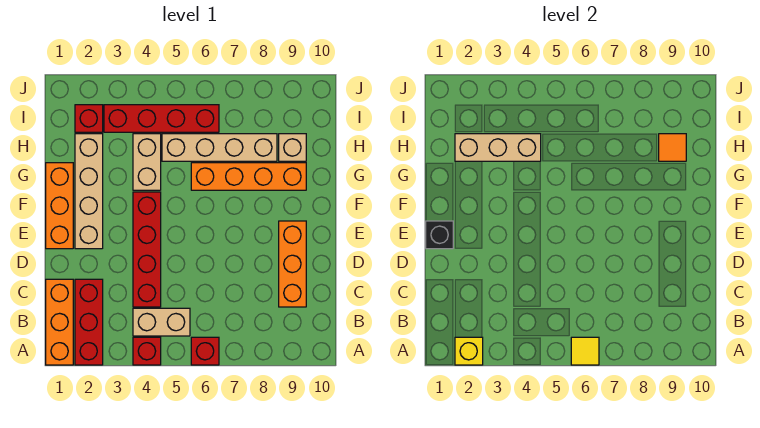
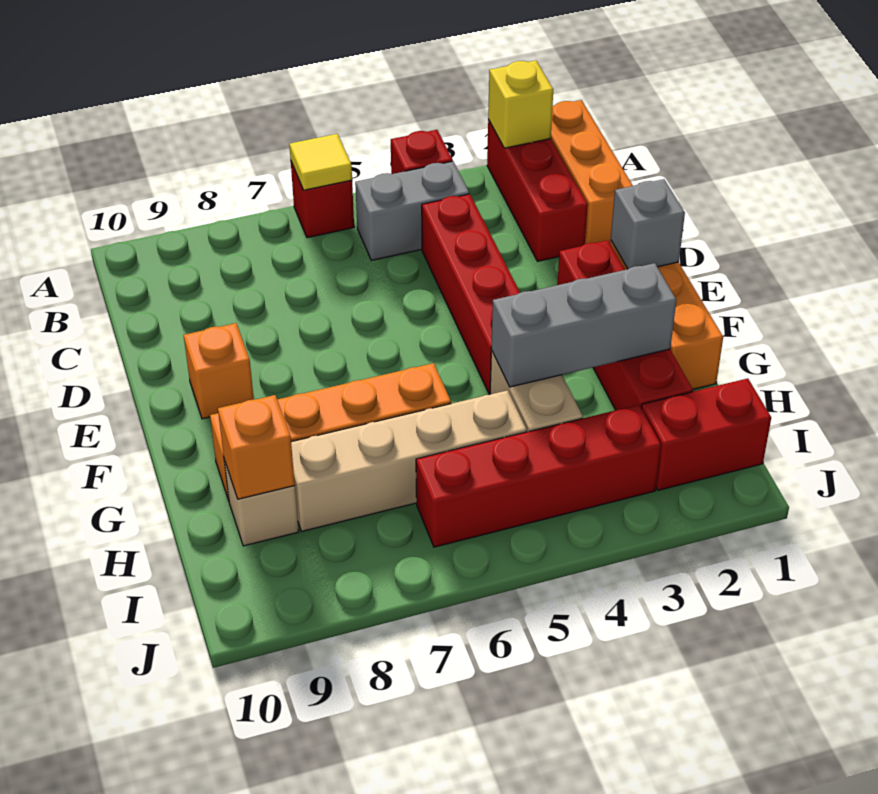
tan 1x2 brick [133,308,190,336] -> grey 1x2 brick [355,161,469,260]
orange 1x3 brick [279,221,306,307] -> orange 1x1 brick [184,323,254,419]
black 1x1 brick [426,221,453,249] -> grey 1x1 brick [611,179,685,269]
tan 1x4 brick [75,134,103,249] -> red 1x4 brick [557,240,693,410]
none -> grey 1x3 brick [491,263,676,387]
tan 1x3 brick [455,134,541,161] -> none
orange 1x1 tile [659,134,686,161] -> orange 1x1 brick [218,395,295,499]
red 1x1 brick [75,105,103,132] -> red 1x2 brick [641,378,771,490]

